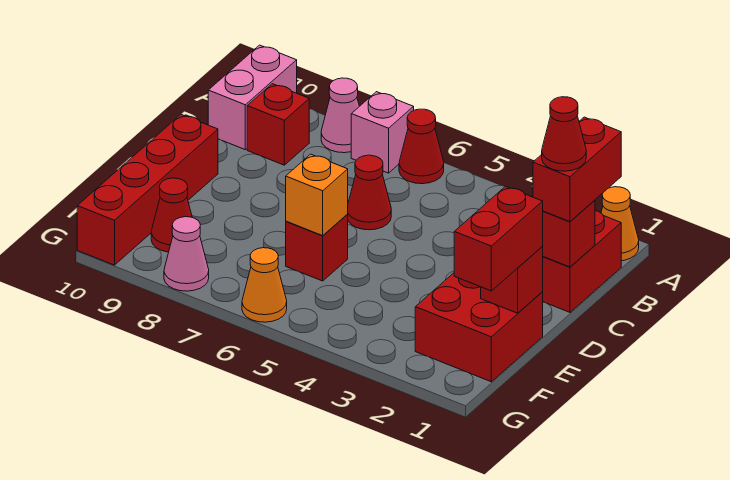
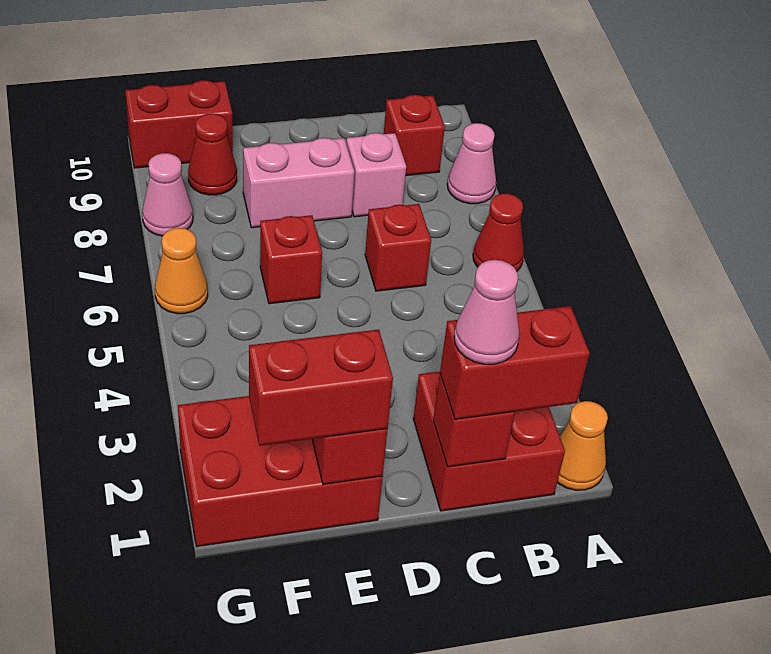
pink 1x1 brick [351,92,414,173] -> pink 1x1 brick moved to [346,133,406,217]
pink 1x2 brick [208,45,297,149] -> pink 1x2 brick moved to [243,138,354,228]
red 1x1 cone [542,97,586,171] -> pink 1x1 cone [454,260,520,364]
red 1x1 cone [347,155,391,230] -> red 1x1 brick [365,204,431,291]
red 1x4 brick [77,115,218,265] -> red 1x2 brick [125,80,233,168]
red 2x2 brick [415,273,543,382] -> red 2x3 brick [178,396,383,547]
orange 1x1 brick [286,154,348,236] -> none

